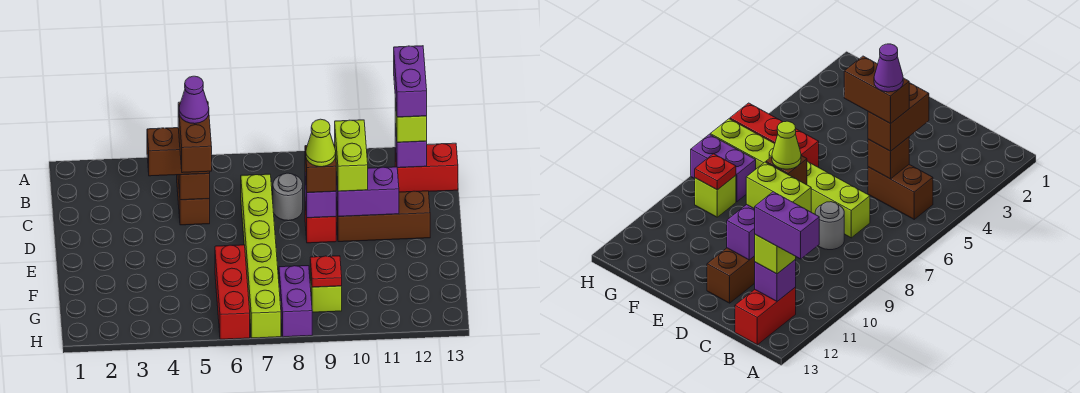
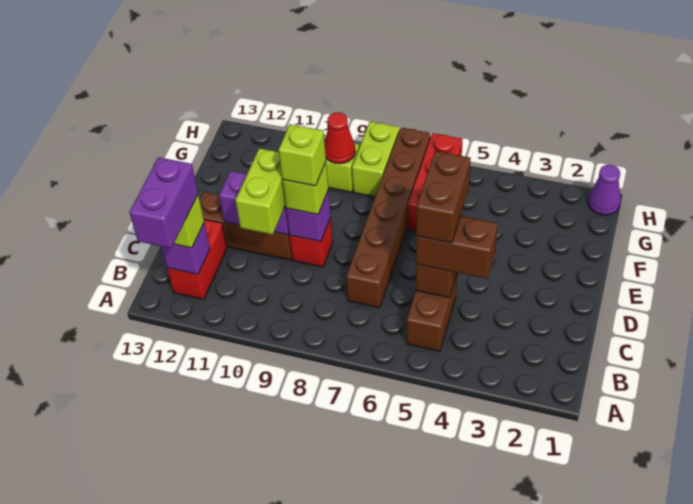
red 1x2 brick [395,143,458,192] -> red 1x2 brick turned to [167,219,227,299]
purple 1x1 cone [179,76,209,124] -> purple 1x1 cone moved to [588,165,621,215]
lime 1x6 brick [241,174,281,338] -> brown 1x6 brick [346,127,431,308]
grey 1x1 round brick [273,173,303,221] -> none
brown 1x1 brick [305,144,336,193] -> lime 1x1 brick [282,162,328,214]
lime 1x1 cone [306,119,336,167] -> lime 1x1 brick [279,124,326,186]
purple 1x2 brick [279,266,312,337] -> lime 1x2 brick [352,122,399,197]
red 1x1 plate [310,256,342,287] -> red 1x1 cone [325,113,355,164]

